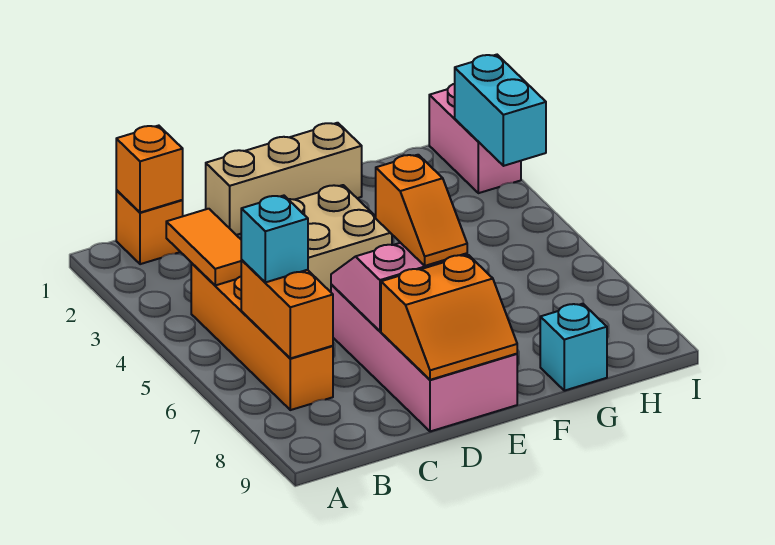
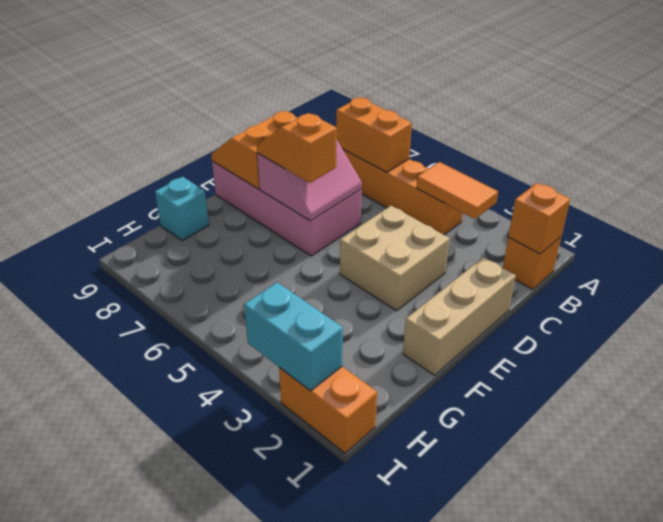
cyan 1x1 brick [241,196,308,282] -> none
pink 1x2 brick [429,84,521,193] -> orange 1x2 brick [279,367,377,453]

